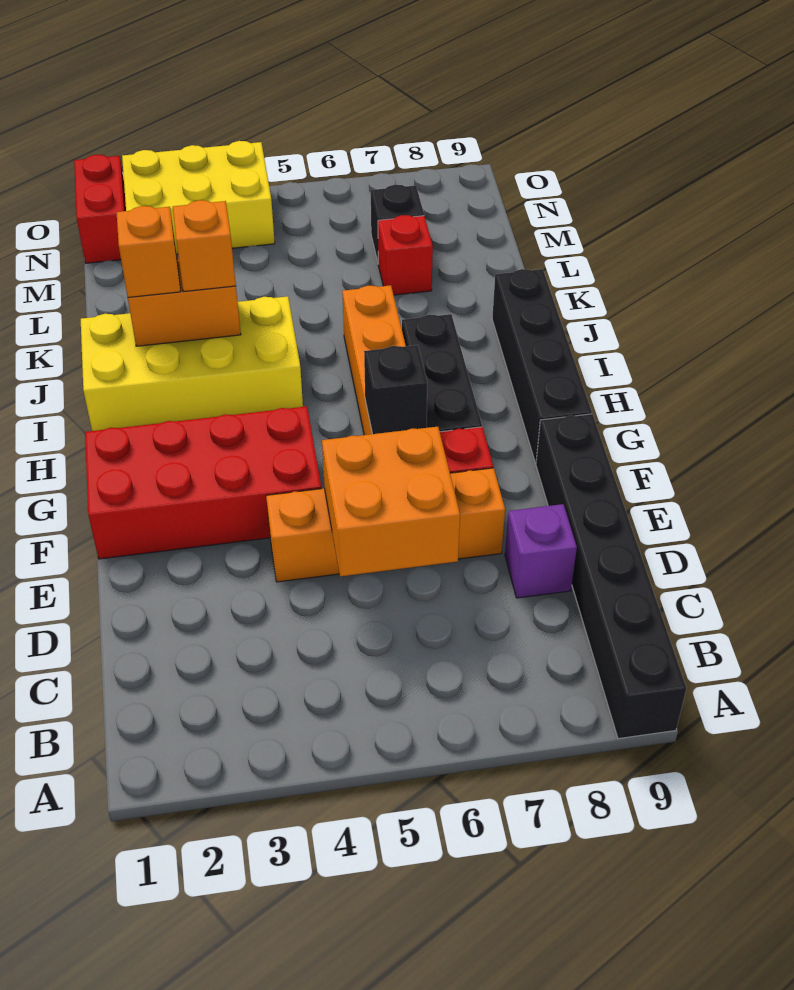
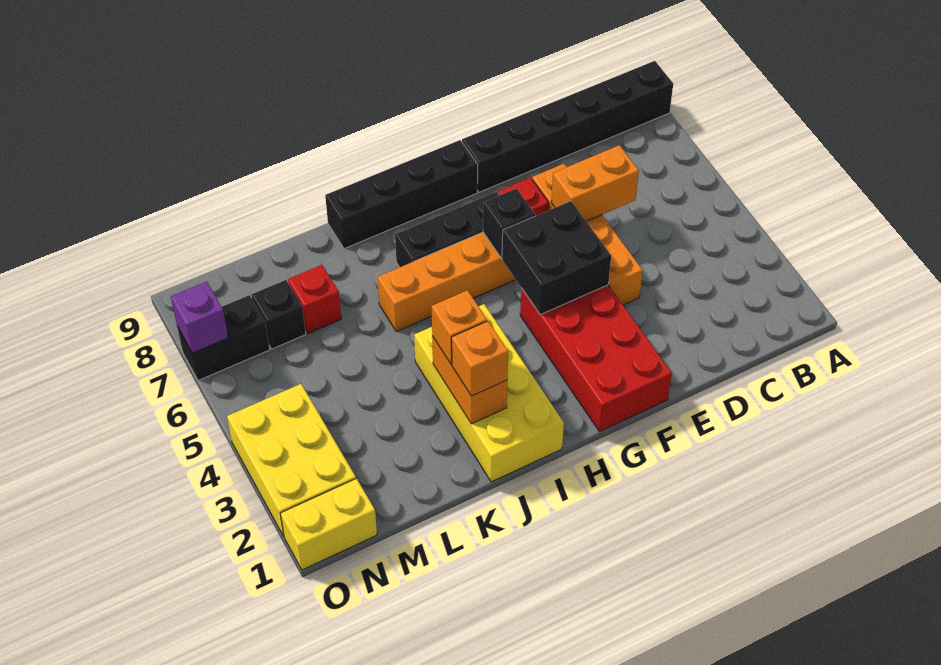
orange 2x2 brick [322,427,460,576] -> orange 1x2 brick [551,145,639,221]
purple 1x1 brick [505,504,577,598] -> purple 1x1 brick moved to [171,282,228,353]
none -> black 2x2 brick [502,201,611,315]
red 1x2 brick [74,155,126,263] -> yellow 1x2 brick [280,478,377,570]
none -> black 1x2 brick [177,295,270,381]

